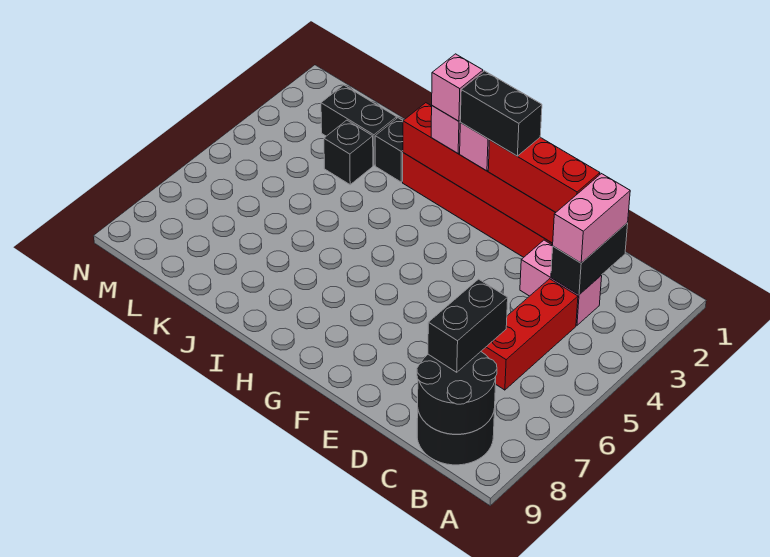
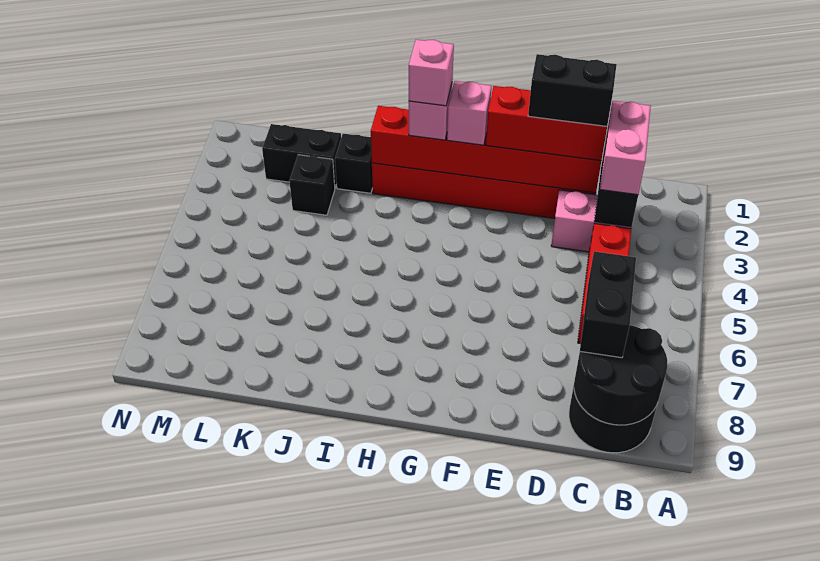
black 1x2 brick [460,71,542,156] -> black 1x2 brick moved to [528,54,617,126]

